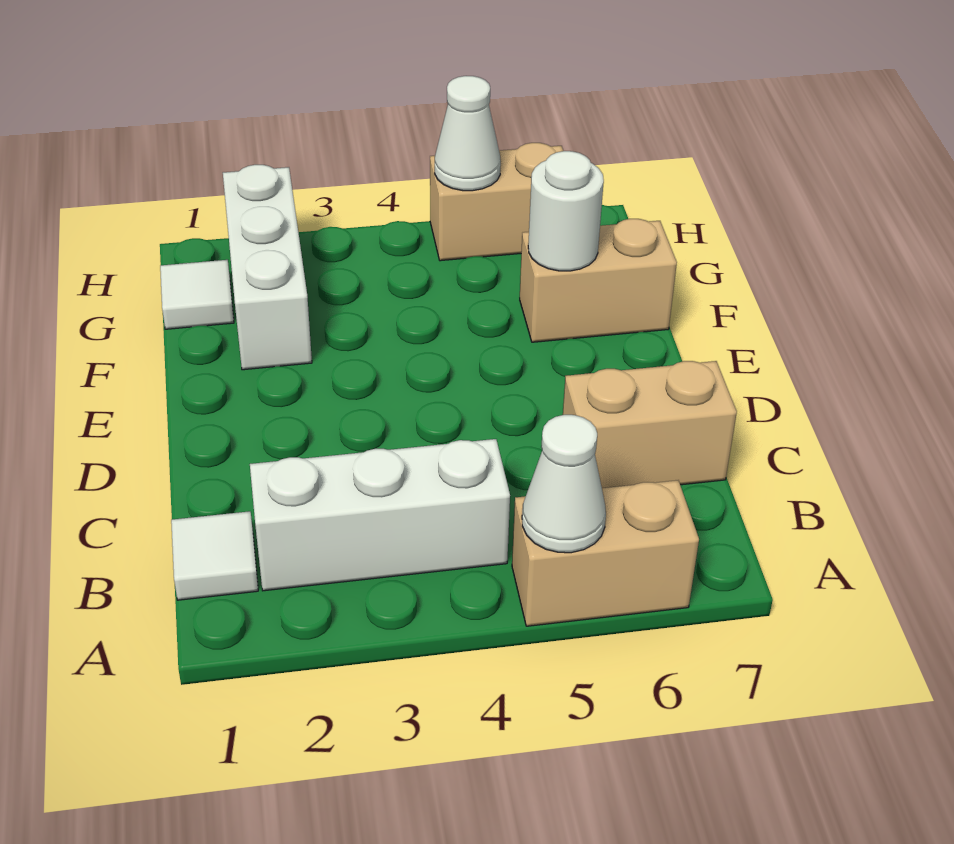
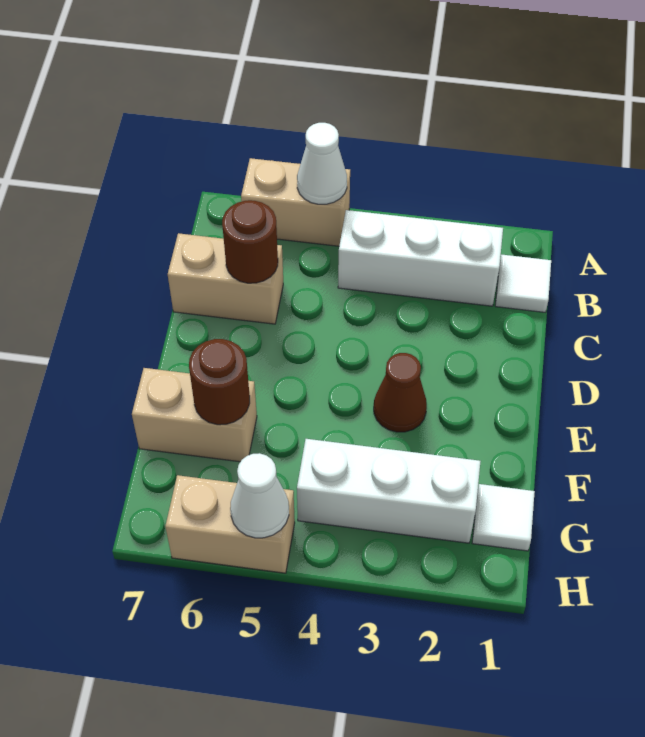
none -> brown 1x1 round brick [222,200,278,283]
none -> brown 1x1 cone [374,353,427,432]
white 1x3 brick [223,165,312,370] -> white 1x3 brick turned to [297,439,481,543]
white 1x1 round brick [528,151,604,271] -> brown 1x1 round brick [189,339,250,425]

